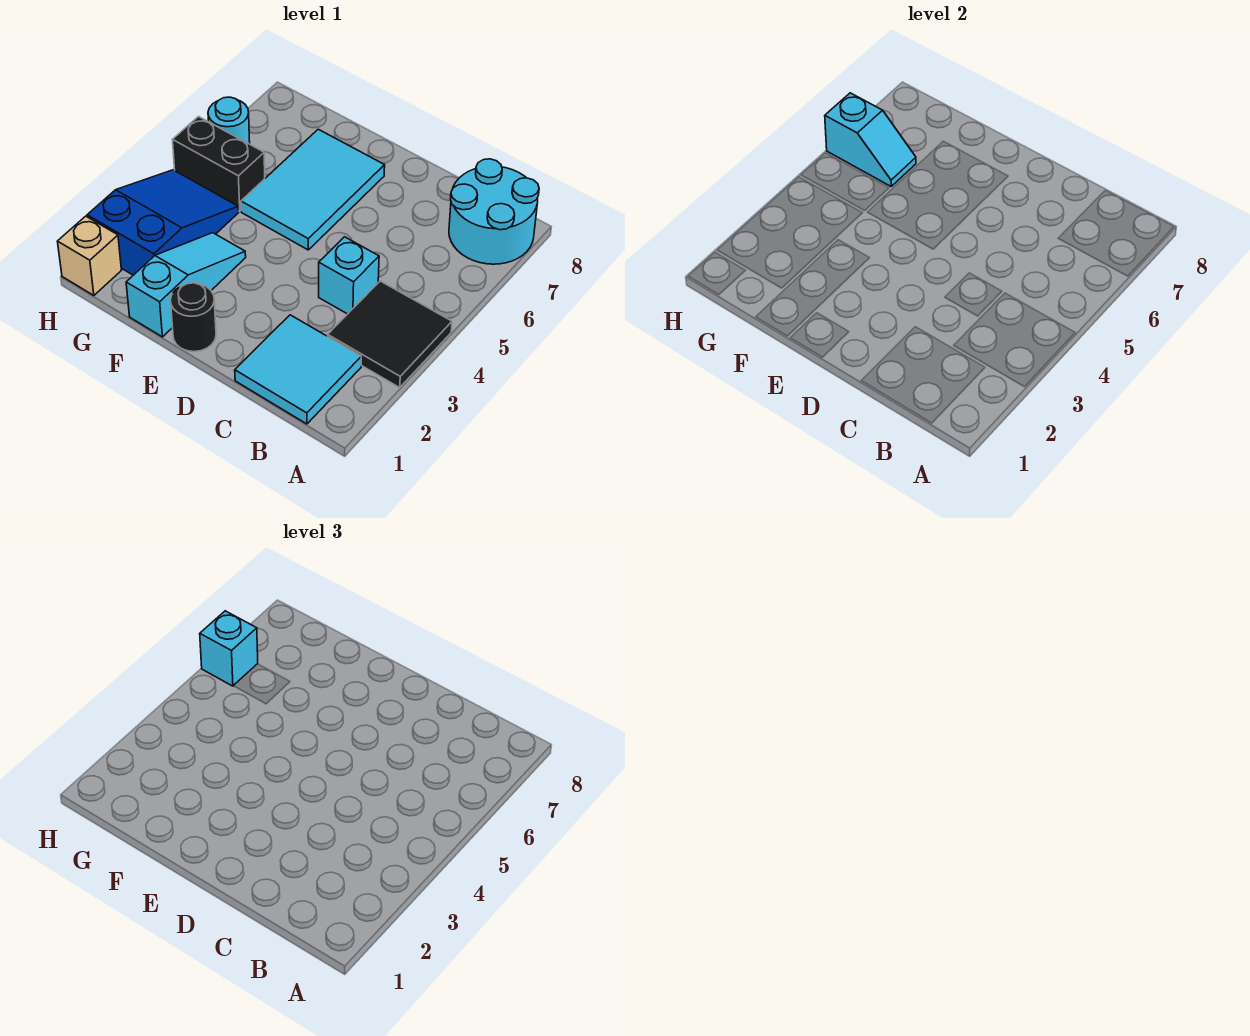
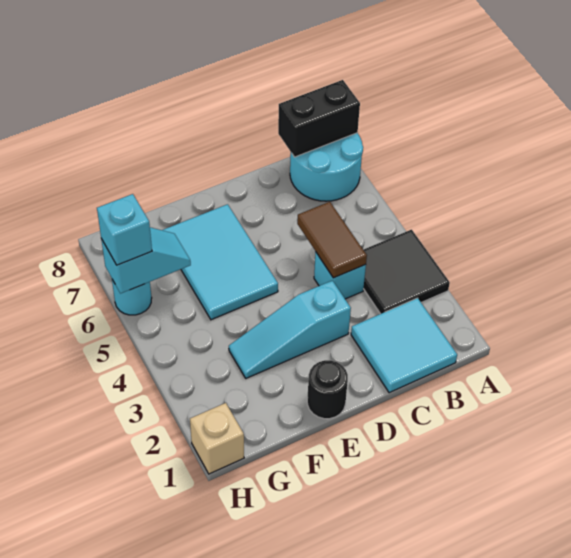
none -> brown 1x2 tile [297,202,367,278]
cyan 1x3 slope [126,233,246,337] -> cyan 1x3 slope turned to [229,280,351,378]
blue 2x3 slope [87,170,239,275] -> none
black 1x2 brick [173,117,265,211] -> black 1x2 brick moved to [278,80,360,157]

